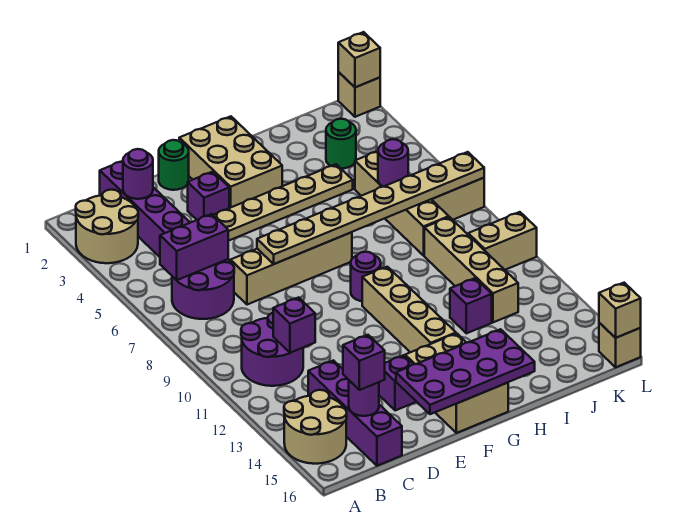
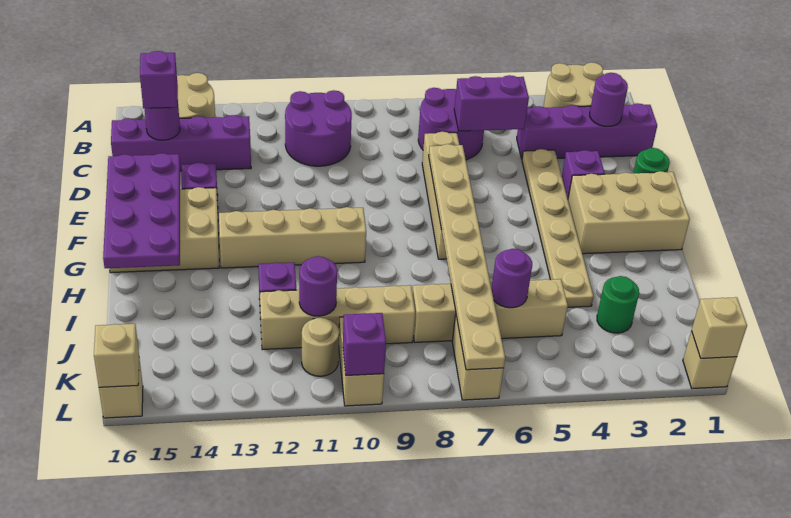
purple 1x2 brick [160,214,228,280] -> purple 1x2 brick turned to [454,75,529,131]
purple 1x1 brick [273,297,315,353] -> purple 1x1 brick moved to [343,313,386,375]
purple 1x1 round brick [351,252,381,301] -> purple 1x1 round brick moved to [299,256,337,316]
none -> tan 1x1 round brick [302,318,339,376]

